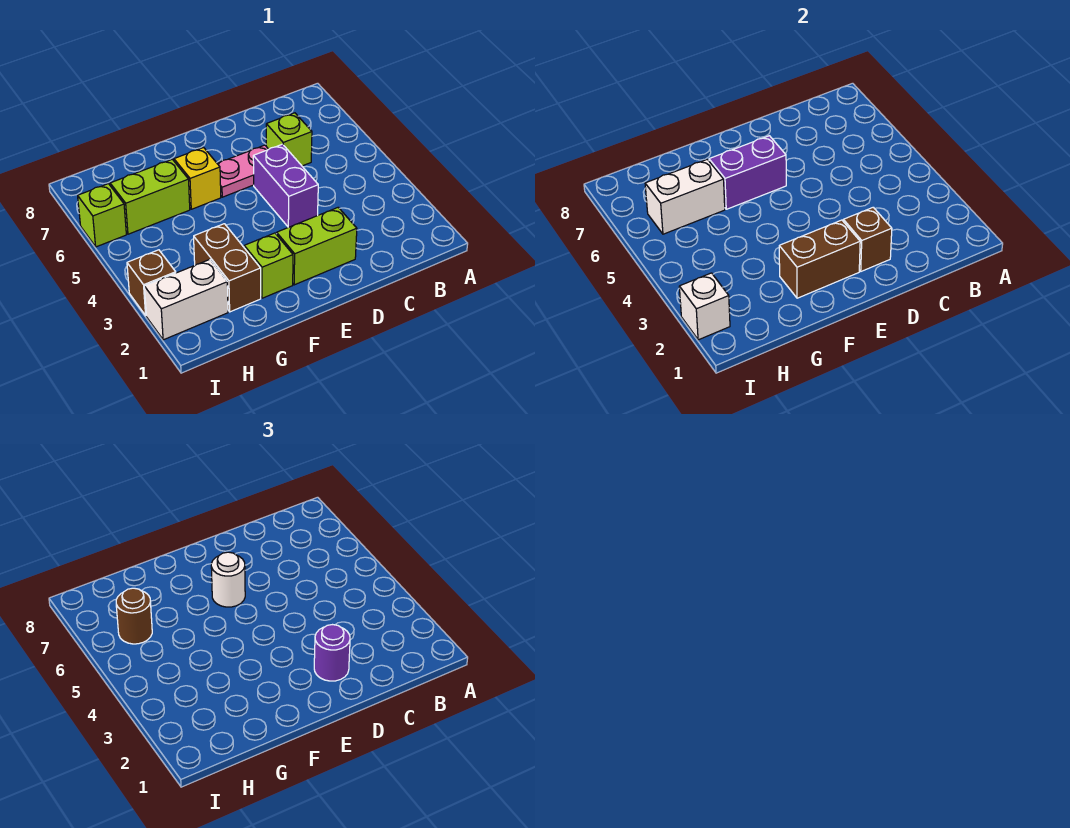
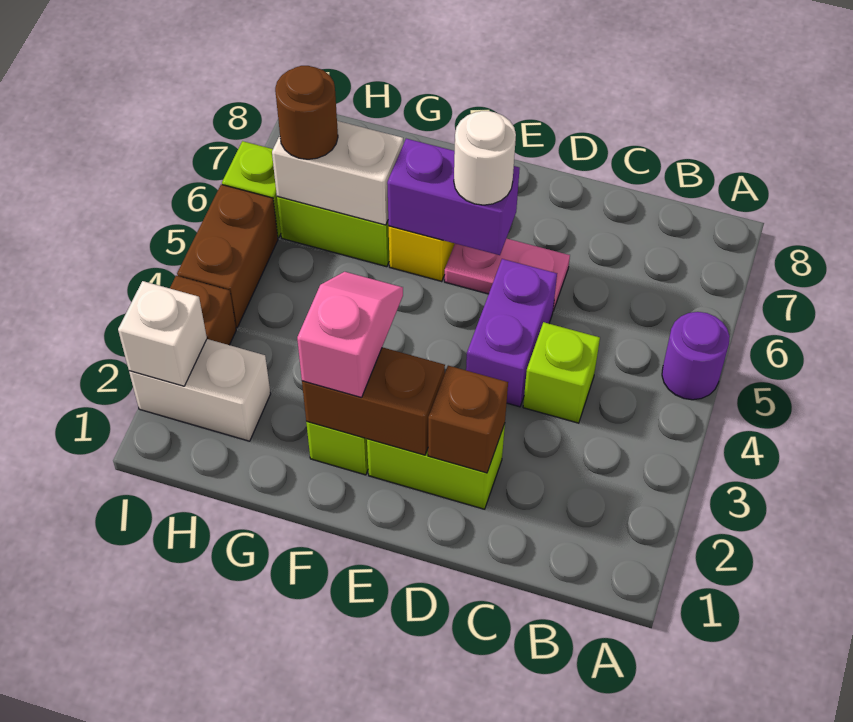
lime 1x1 brick [266,113,312,166] -> lime 1x1 brick moved to [523,322,600,423]
purple 1x1 round brick [314,625,350,681] -> purple 1x1 round brick moved to [662,312,730,400]
none -> pink 1x2 slope [297,272,403,398]
brown 1x2 brick [194,224,261,312] -> brown 1x2 brick moved to [177,184,278,328]

